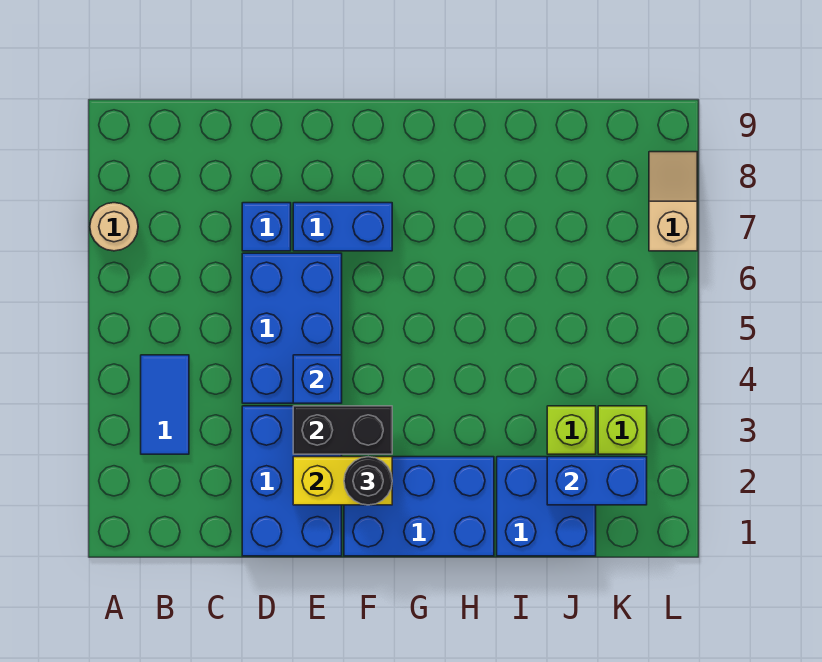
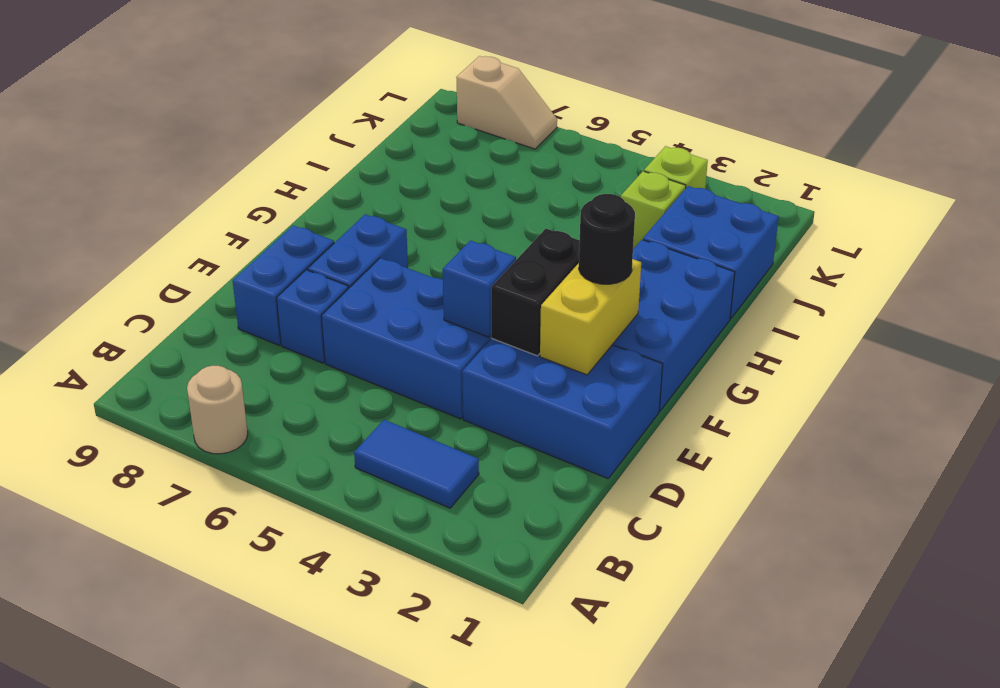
blue 1x2 brick [547,457,647,505] -> blue 1x2 brick moved to [233,225,334,345]
tan 1x2 slope [649,152,697,251] -> tan 1x2 slope turned to [456,56,557,149]

